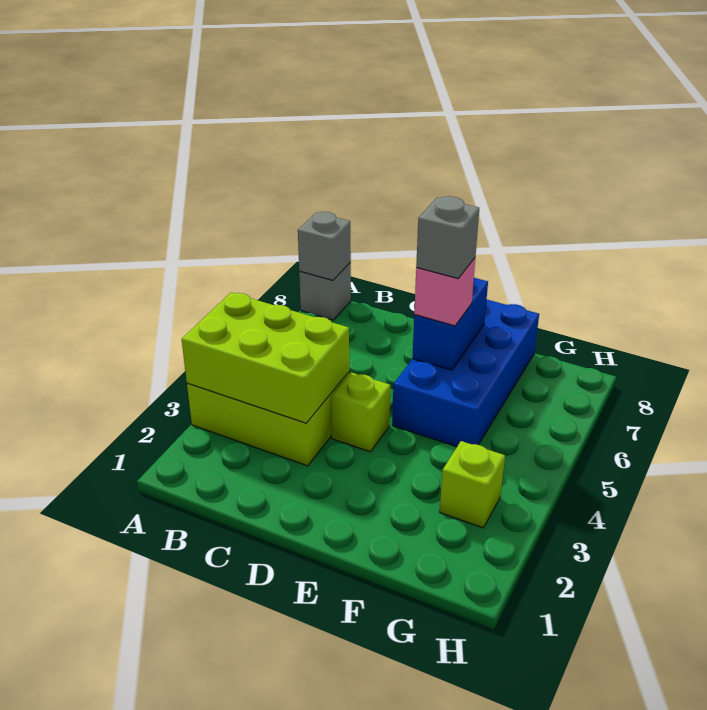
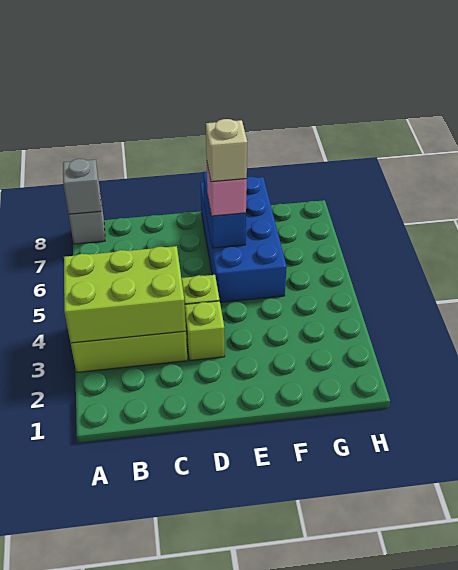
grey 1x1 brick [416,196,479,278] -> tan 1x1 brick [206,119,247,182]
lime 1x1 brick [440,441,505,528] -> lime 1x1 brick moved to [185,301,225,361]

